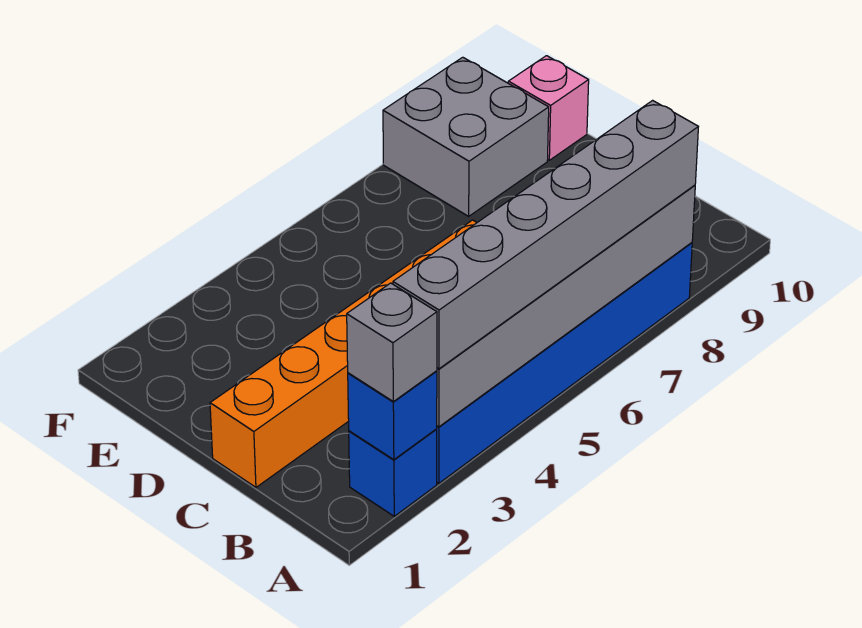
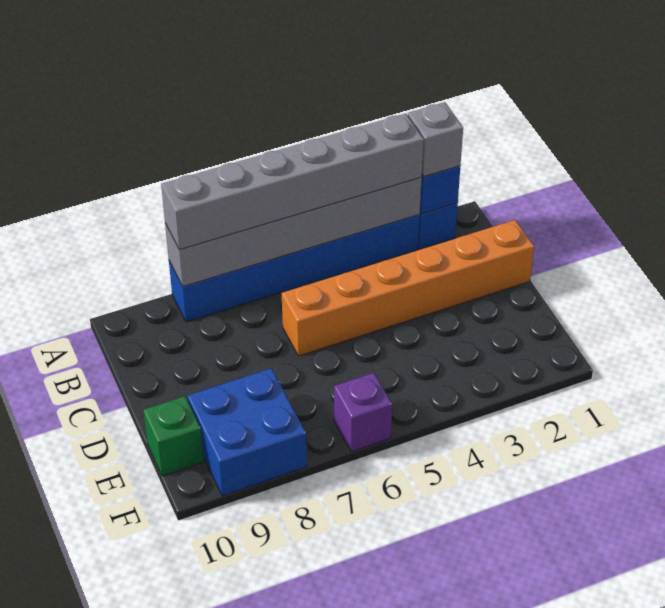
grey 2x2 brick [383,57,549,216] -> blue 2x2 brick [187,368,307,496]
pink 1x1 brick [508,56,589,160] -> green 1x1 brick [143,396,204,476]
none -> purple 1x1 brick [334,373,392,452]

